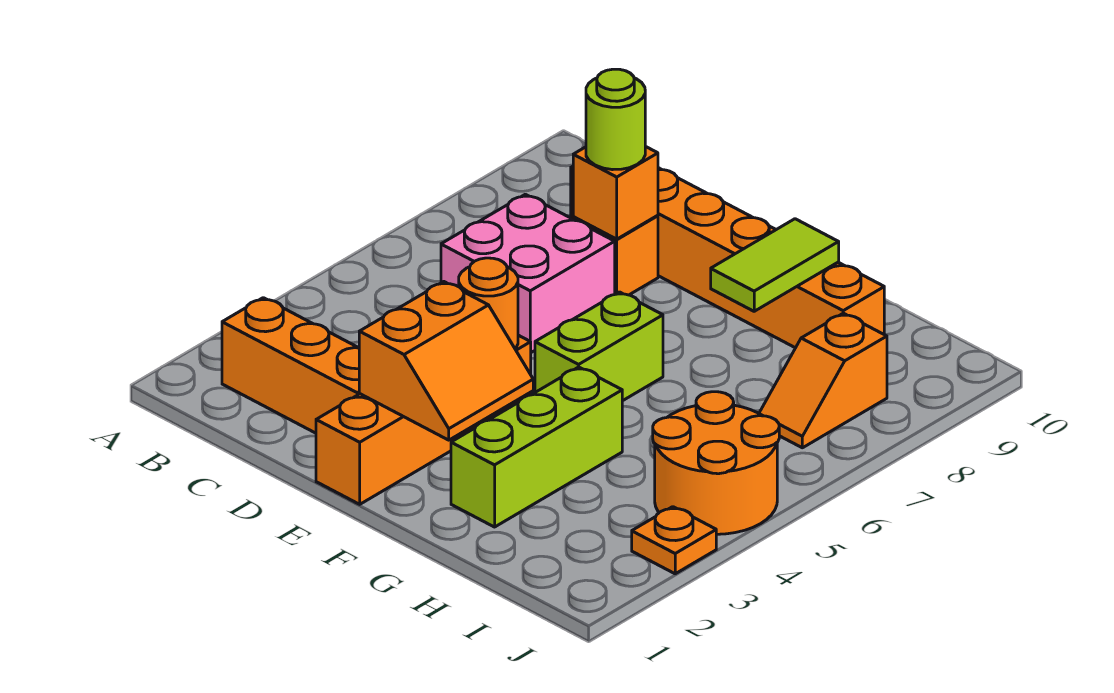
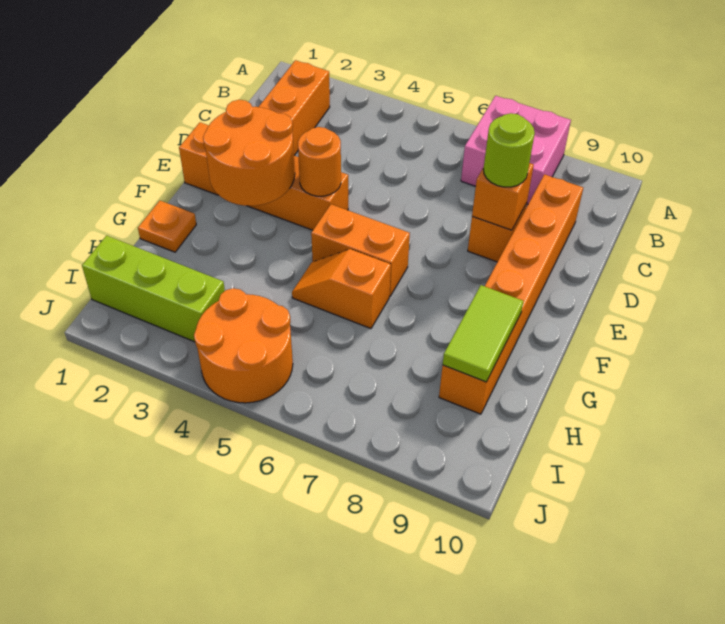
pink 2x2 brick [441,194,615,352] -> pink 2x2 brick moved to [461,96,571,204]
orange 2x2 slope [359,282,533,440] -> orange 2x2 round brick [203,100,295,206]
lime 1x2 brick [535,292,663,401] -> orange 1x2 brick [311,204,410,296]
lime 1x3 brick [451,367,622,527] -> lime 1x3 brick moved to [82,236,225,342]
lime 1x2 tile [711,219,839,311] -> lime 1x2 tile turned to [443,285,523,382]
orange 1x2 slope [759,313,887,448] -> orange 1x2 slope moved to [292,249,391,329]
orange 1x1 plate [632,507,716,574] -> orange 1x1 plate moved to [138,201,196,252]

